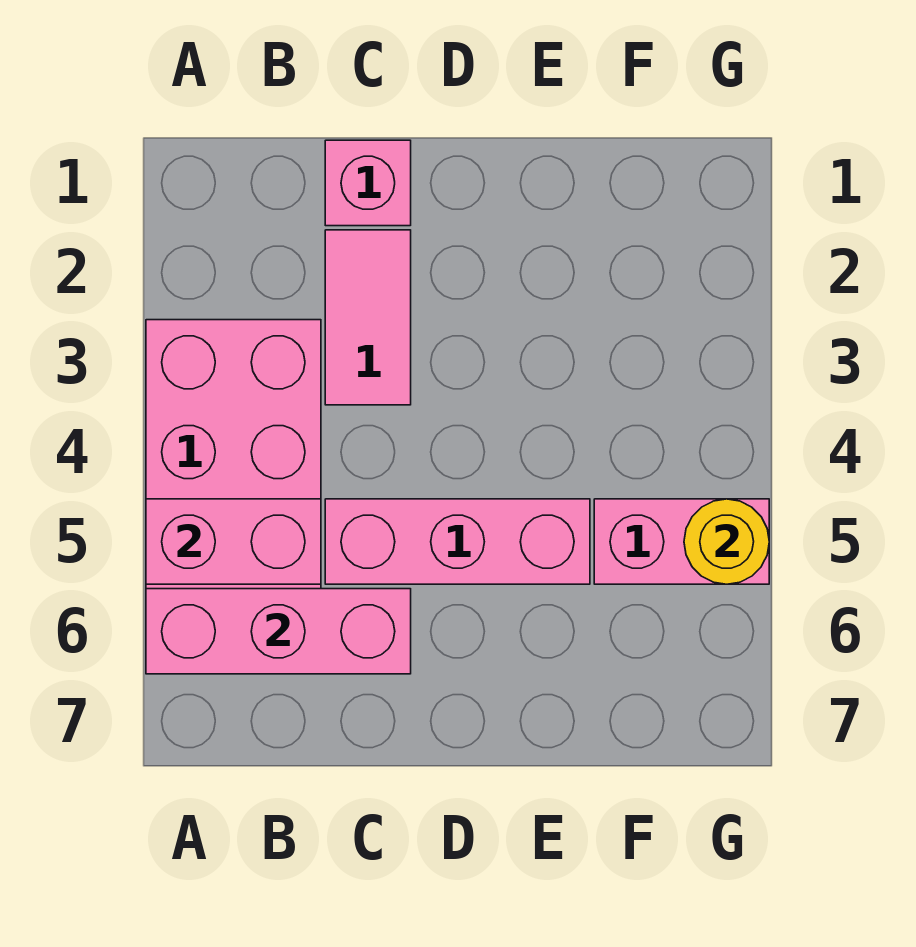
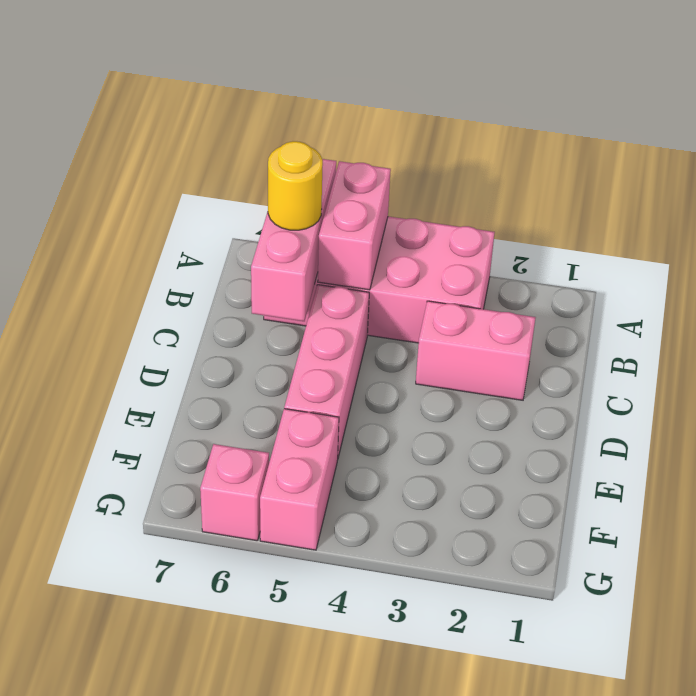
pink 1x1 brick [325,140,411,226] -> pink 1x1 brick moved to [200,444,269,541]
pink 1x2 tile [325,230,411,405] -> pink 1x2 brick [416,301,536,400]
yellow 1x1 round brick [684,499,769,584] -> yellow 1x1 round brick moved to [268,141,323,230]

